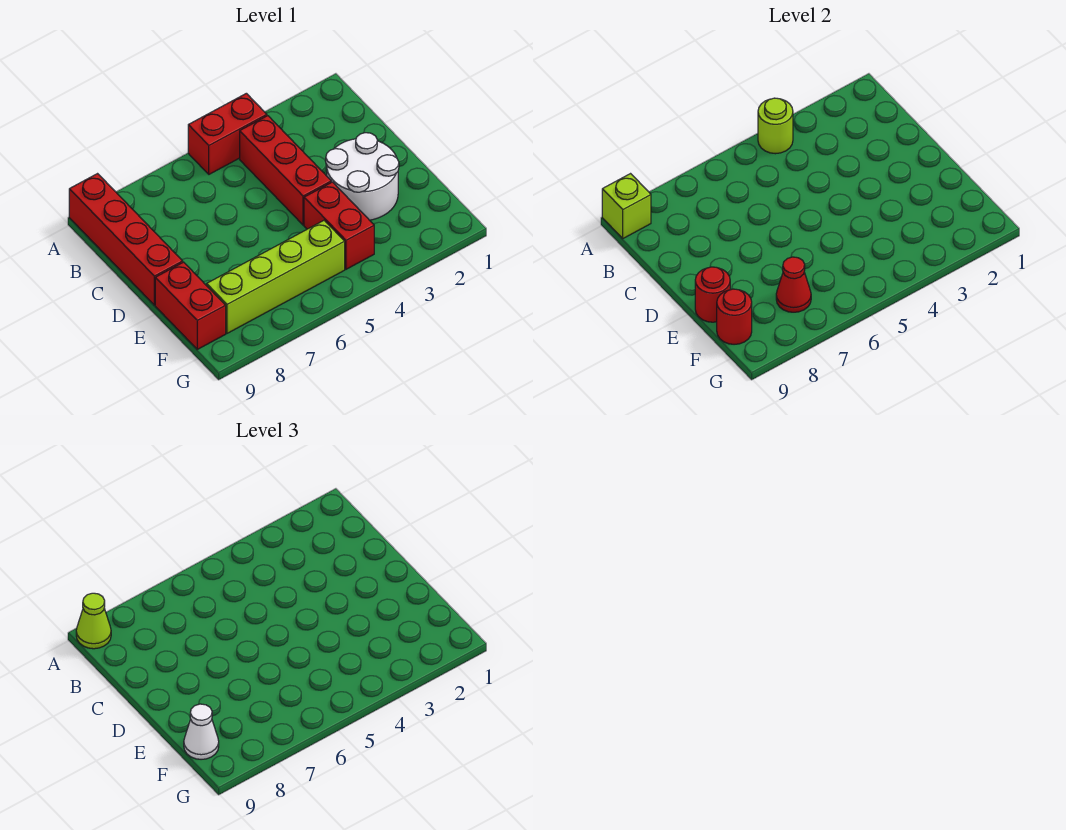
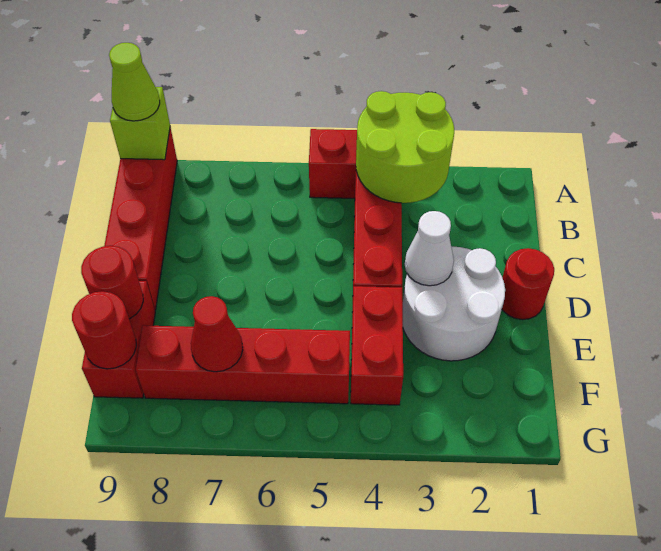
lime 1x1 round brick [758,98,793,154] -> lime 2x2 round brick [356,91,454,203]
none -> red 1x1 round brick [502,248,554,320]
lime 1x4 brick [207,220,345,333] -> red 1x4 brick [136,325,350,404]
white 1x1 cone [184,704,219,759] -> white 1x1 cone moved to [405,211,454,286]

